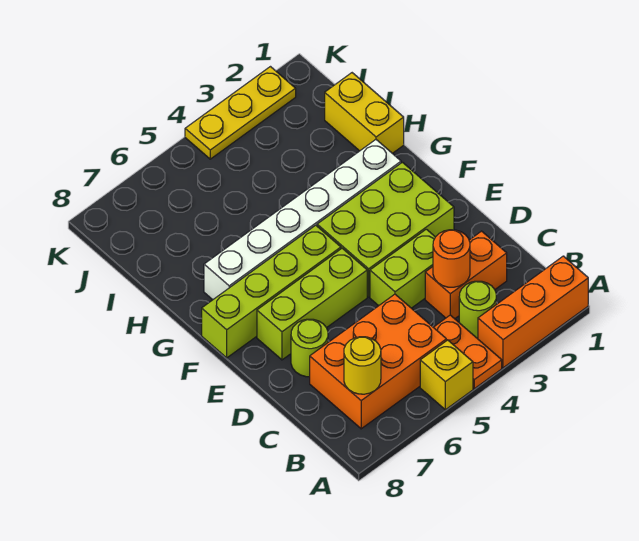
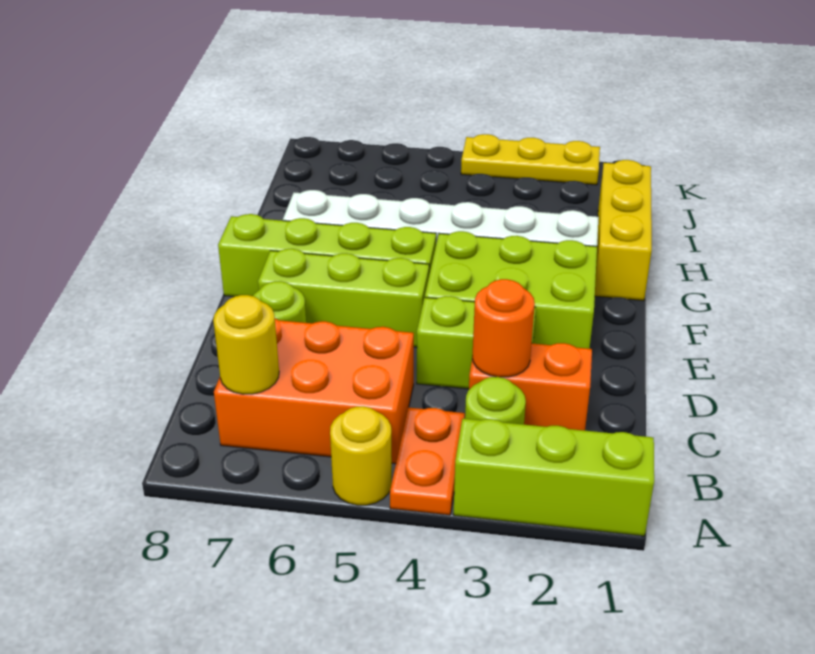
orange 1x3 brick [478,256,588,368] -> lime 1x3 brick [454,419,654,536]
yellow 1x1 brick [420,340,473,410] -> yellow 1x1 round brick [330,406,392,505]
yellow 1x2 brick [325,73,404,153] -> yellow 1x3 brick [595,160,652,301]

